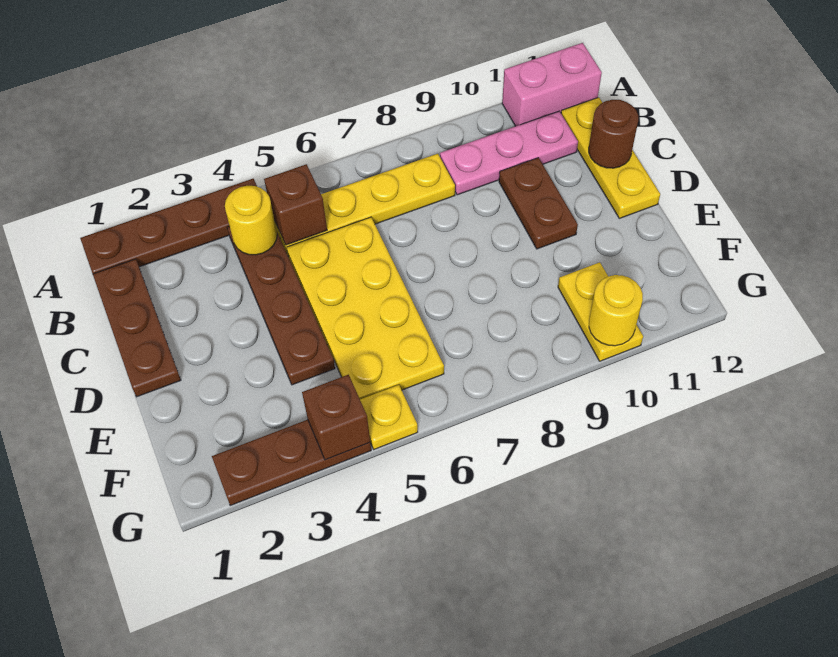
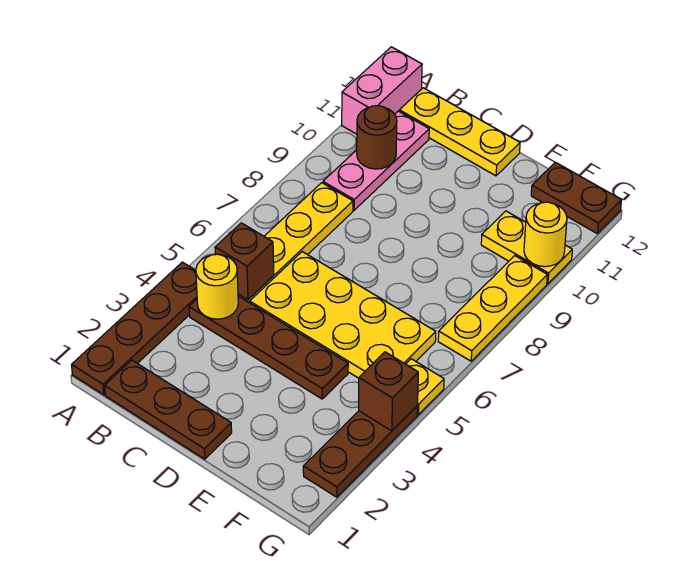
brown 1x2 plate [499,158,578,249] -> brown 1x2 plate moved to [531,162,622,233]
brown 1x1 round brick [589,100,638,168] -> brown 1x1 round brick moved to [357,106,397,169]
none -> yellow 1x3 plate [438,256,547,361]

